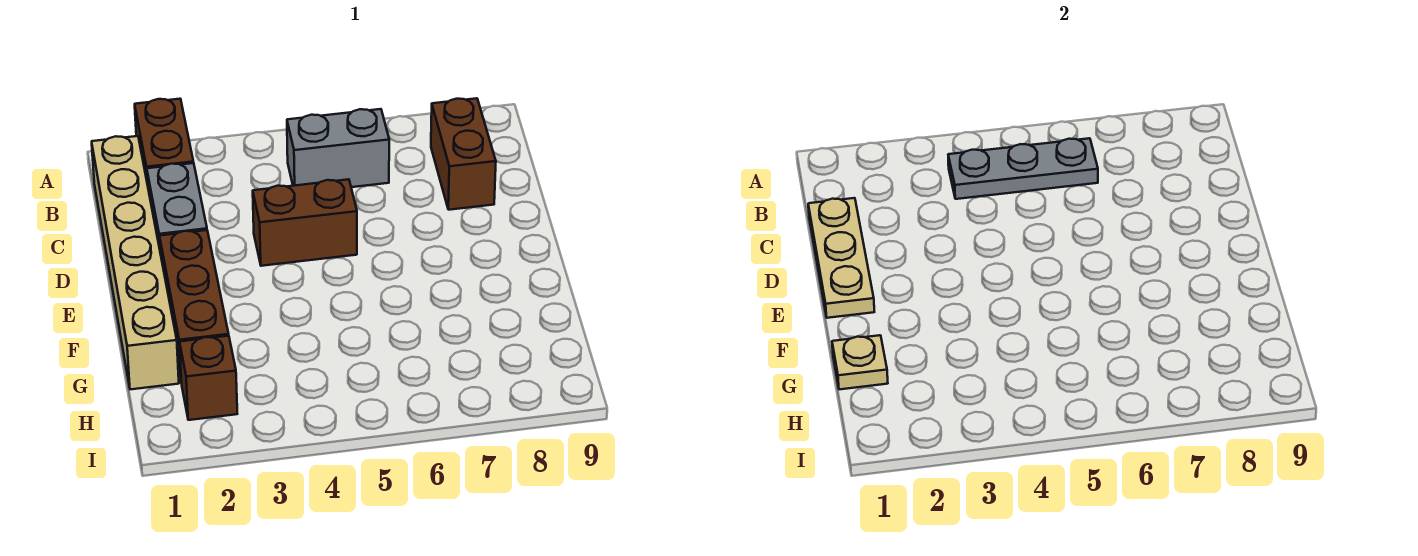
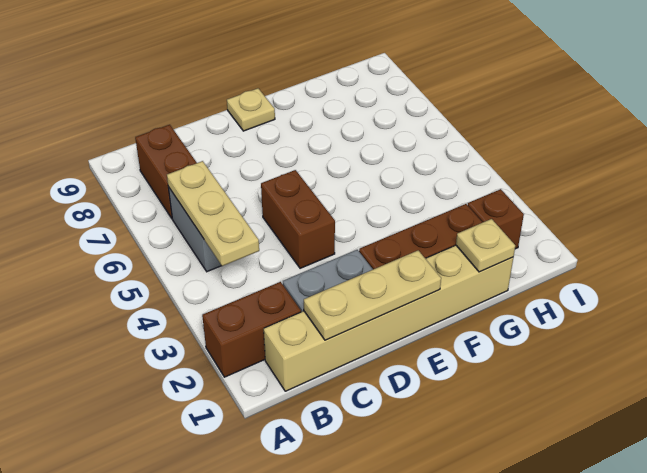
grey 1x3 plate [948,138,1098,199] -> tan 1x3 plate [167,161,259,266]
brown 1x2 brick [431,98,496,210] -> brown 1x2 brick turned to [135,125,197,218]
none -> tan 1x1 plate [227,88,275,131]

